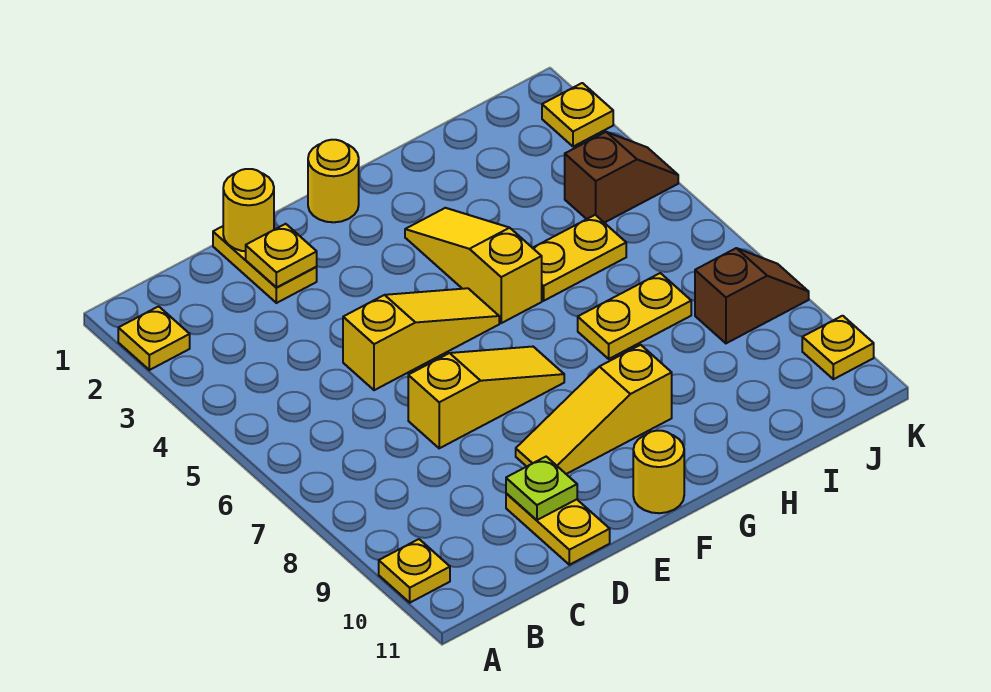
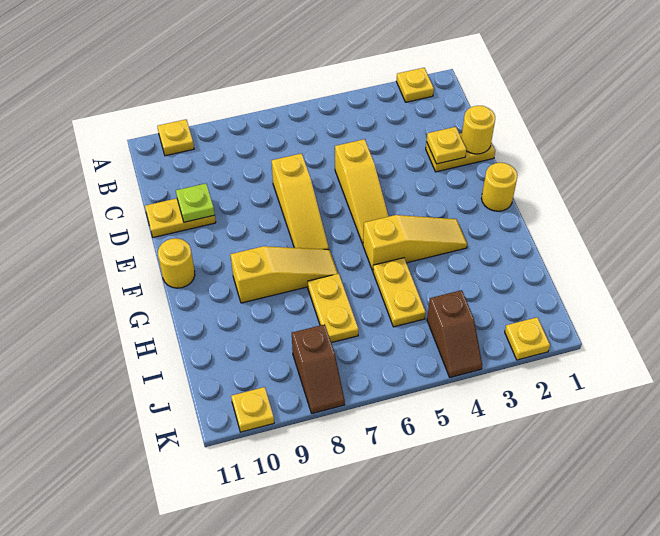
yellow 1x3 slope [516,345,672,474] -> yellow 1x3 slope turned to [230,246,338,303]

